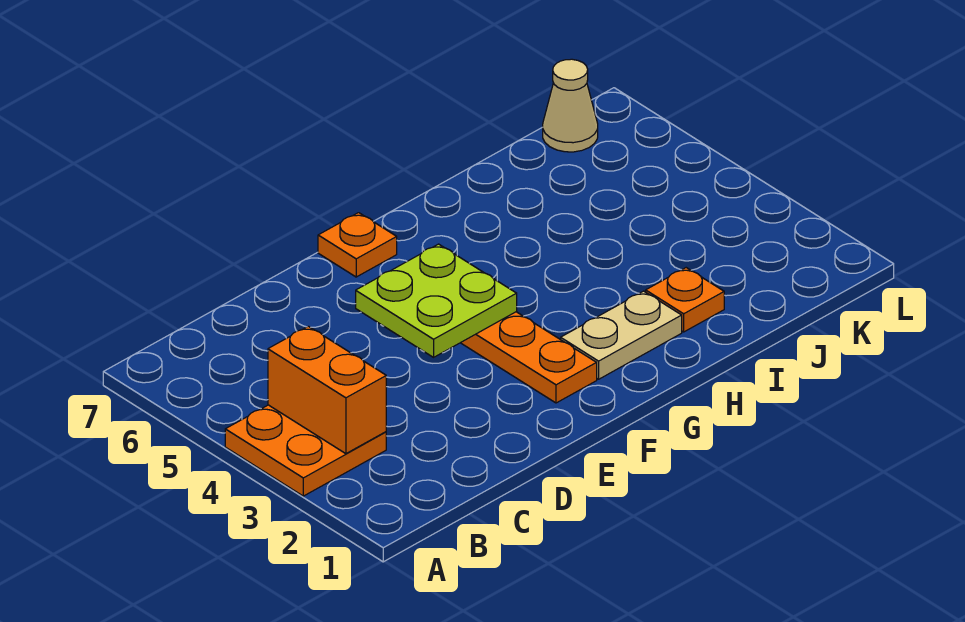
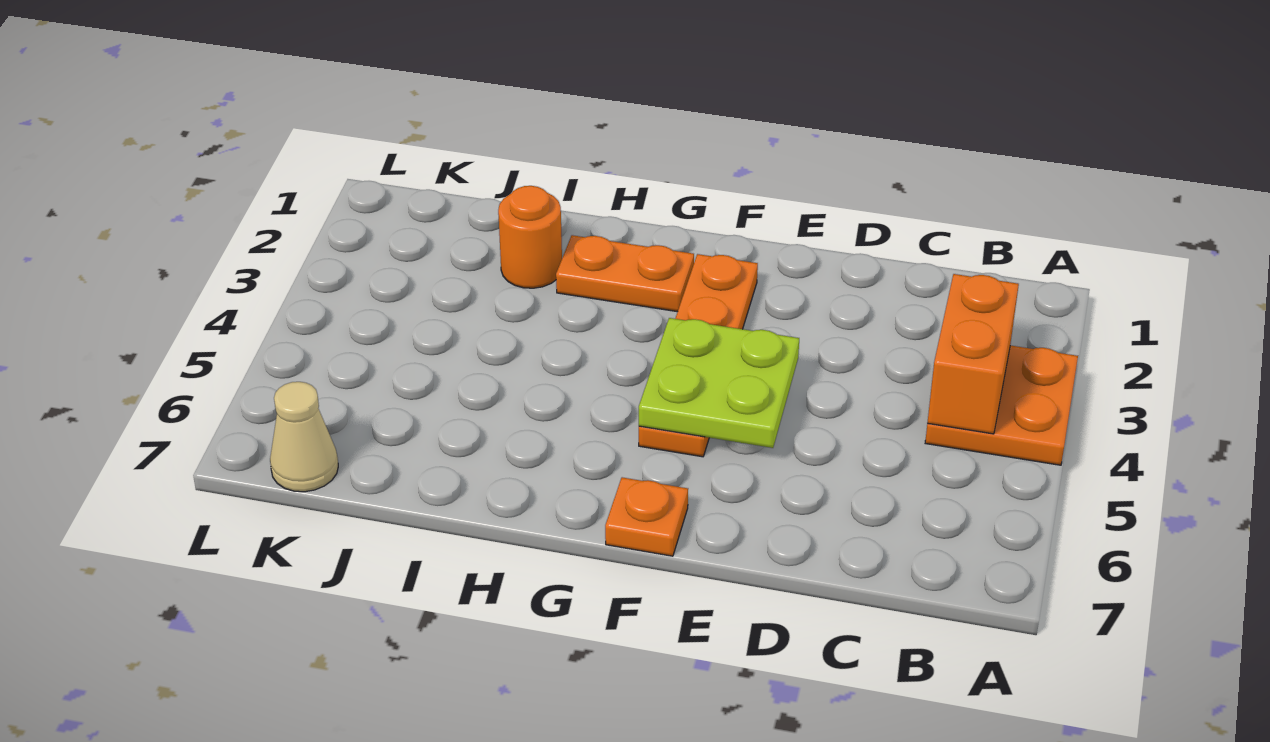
tan 1x2 plate [561,291,682,379] -> orange 1x2 plate [556,235,694,312]
orange 1x1 plate [646,268,724,332] -> orange 1x1 round brick [498,186,562,288]

